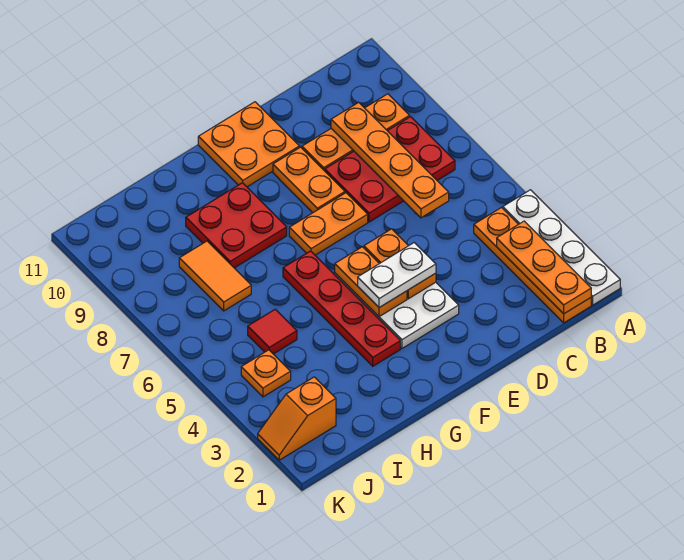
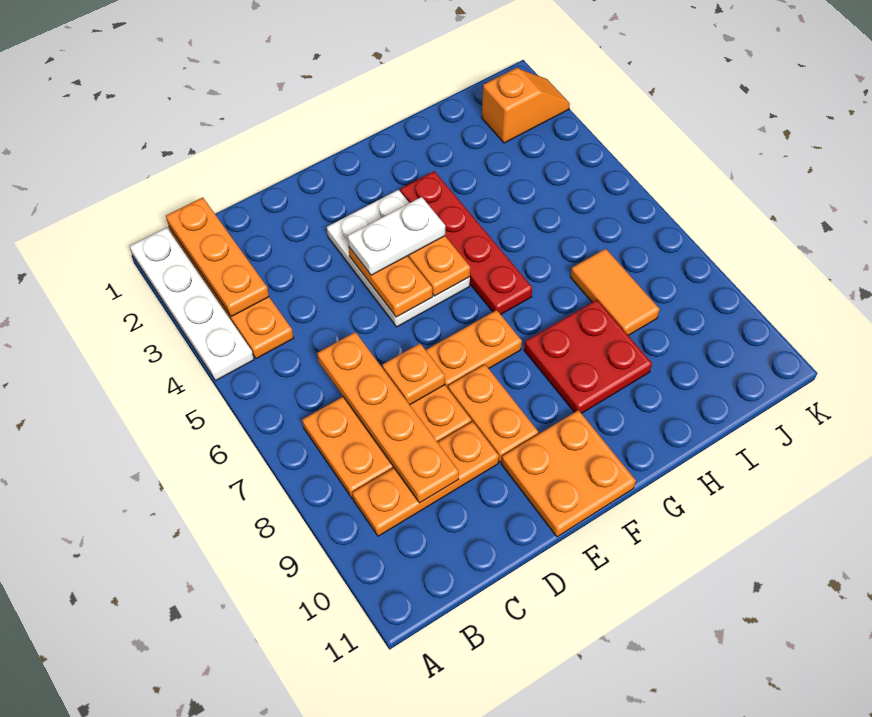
red 2x3 plate [325,117,455,222] -> orange 2x3 plate [302,385,472,498]
red 1x1 tile [248,309,297,354] -> none
orange 1x1 plate [241,350,291,397] -> orange 1x1 plate moved to [383,343,445,405]

